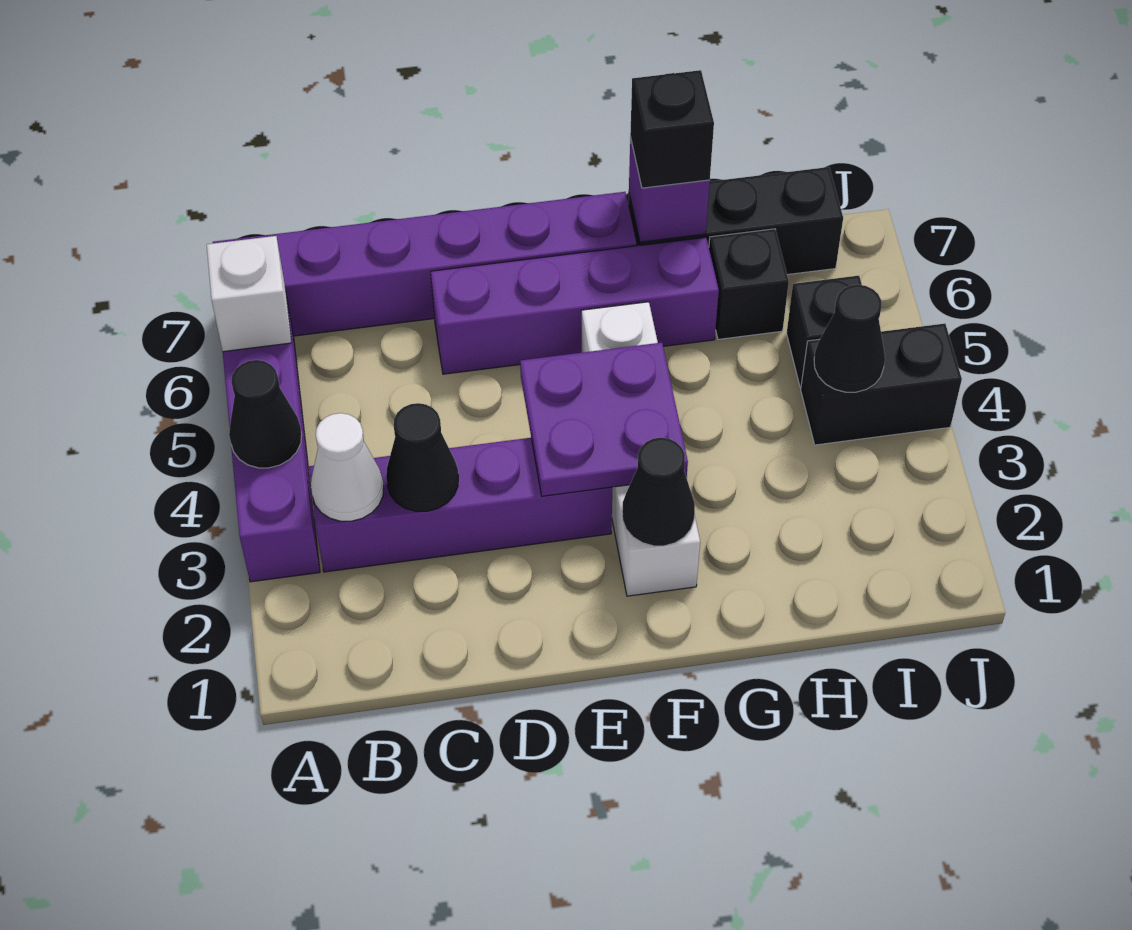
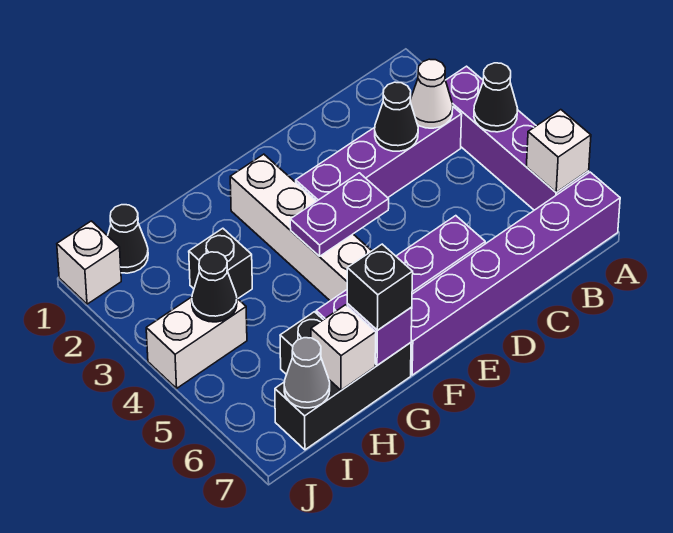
purple 2x2 plate [520,343,688,496] -> purple 1x2 plate [290,173,389,256]
black 1x1 cone [622,438,695,546] -> black 1x1 cone moved to [108,205,148,273]
none -> white 1x1 brick [311,305,376,390]
black 1x2 brick [801,324,962,445] -> white 1x2 brick [146,297,247,388]
black 1x1 brick [787,276,862,387] -> black 1x1 brick moved to [189,228,252,298]
none -> grey 1x1 cone [284,338,330,408]
none -> white 1x1 brick [57,221,121,304]

